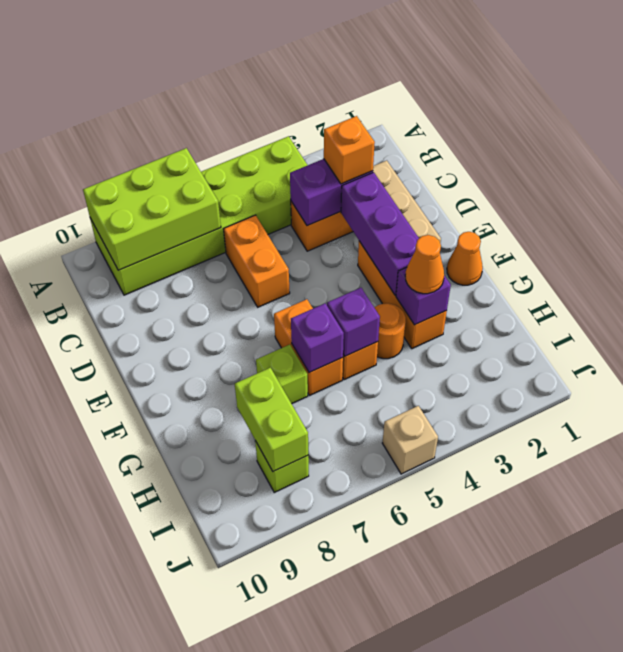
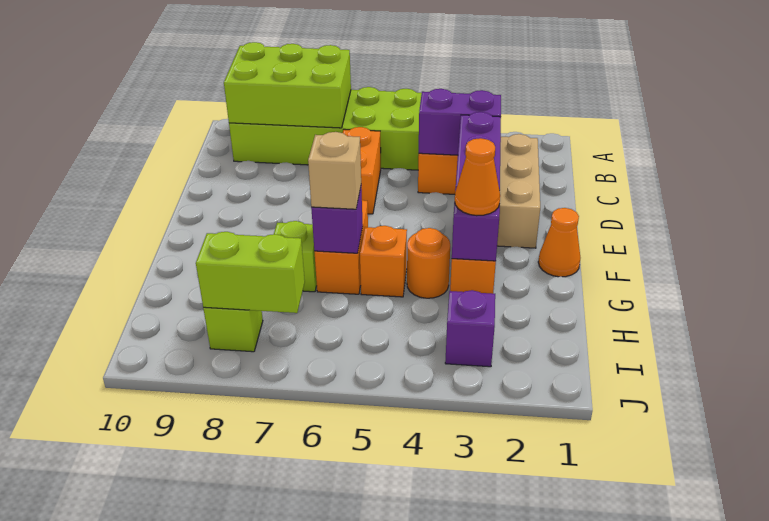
orange 1x1 brick [324,116,375,184] -> none
purple 1x1 brick [327,288,380,356] -> purple 1x1 brick moved to [445,290,495,367]
lime 1x2 brick [235,367,308,471] -> lime 1x2 brick turned to [196,232,305,313]
tan 1x1 brick [382,406,438,474] -> tan 1x1 brick moved to [308,132,361,209]

